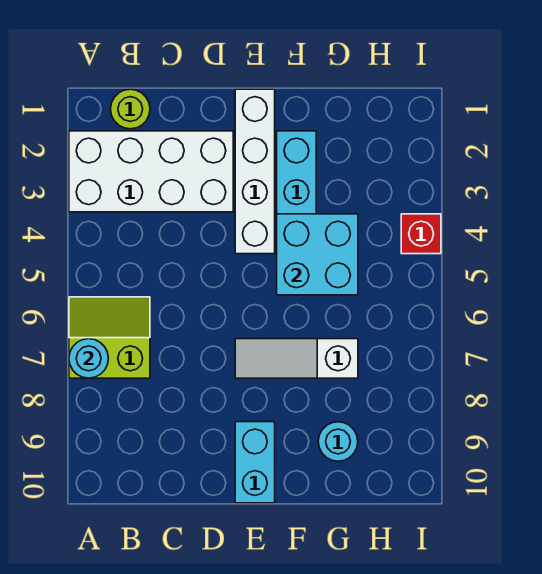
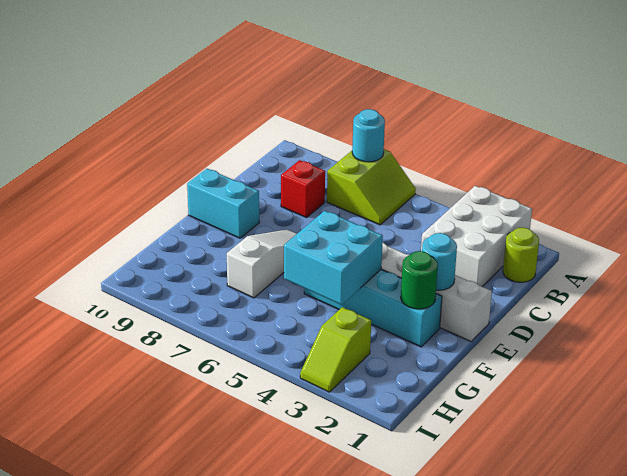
white 2x4 brick [69,131,233,212] -> white 2x3 brick [421,186,532,287]
none -> green 1x1 round brick [401,251,438,309]
cyan 1x1 round brick [318,422,358,461] -> cyan 1x1 round brick moved to [422,233,457,290]
none -> lime 1x2 slope [300,307,371,392]
red 1x1 brick [401,214,441,254] -> red 1x1 brick moved to [281,160,325,217]

